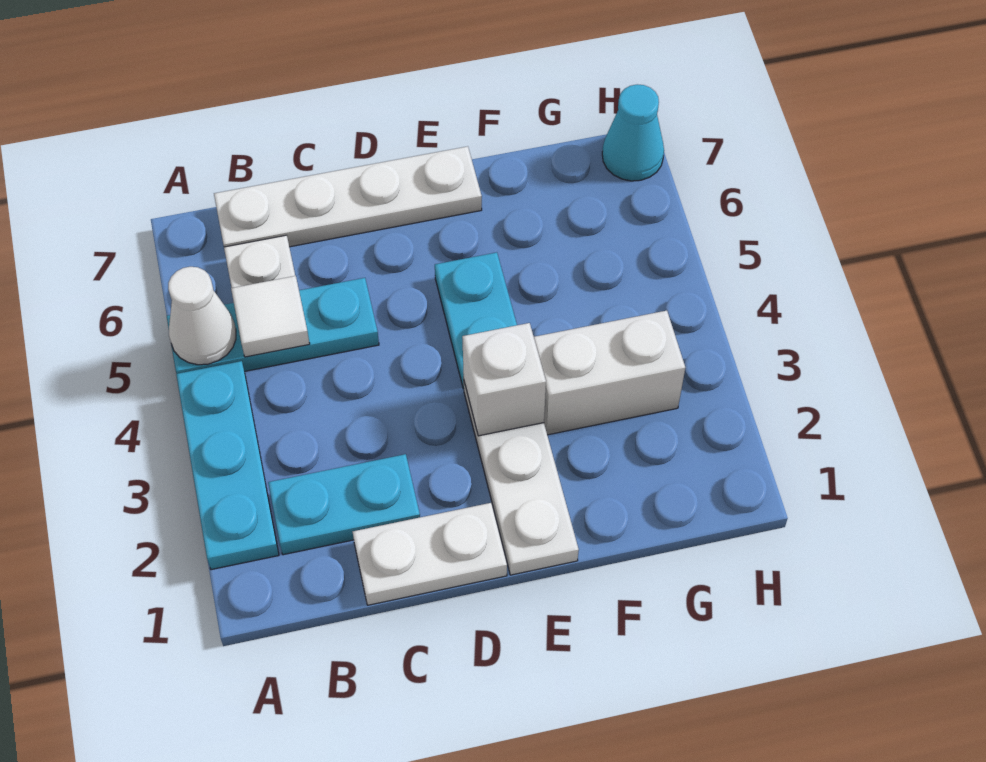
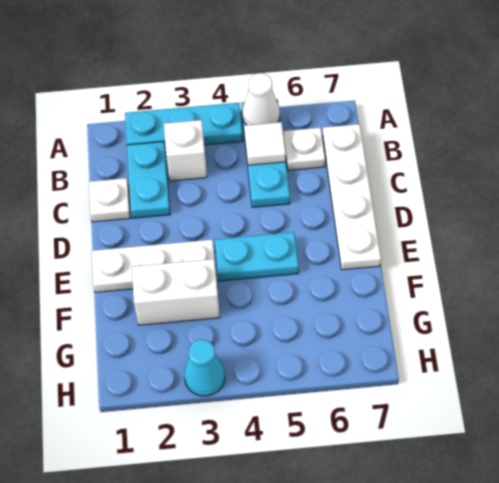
white 1x2 plate [353,503,507,605] -> white 1x1 plate [89,178,130,222]
white 1x1 brick [462,323,546,436] -> white 1x1 brick moved to [164,120,207,181]
white 1x2 brick [534,310,685,435] -> white 1x2 brick turned to [132,259,220,325]
cyan 1x1 cone [602,84,664,181] -> cyan 1x1 cone moved to [184,340,225,396]

